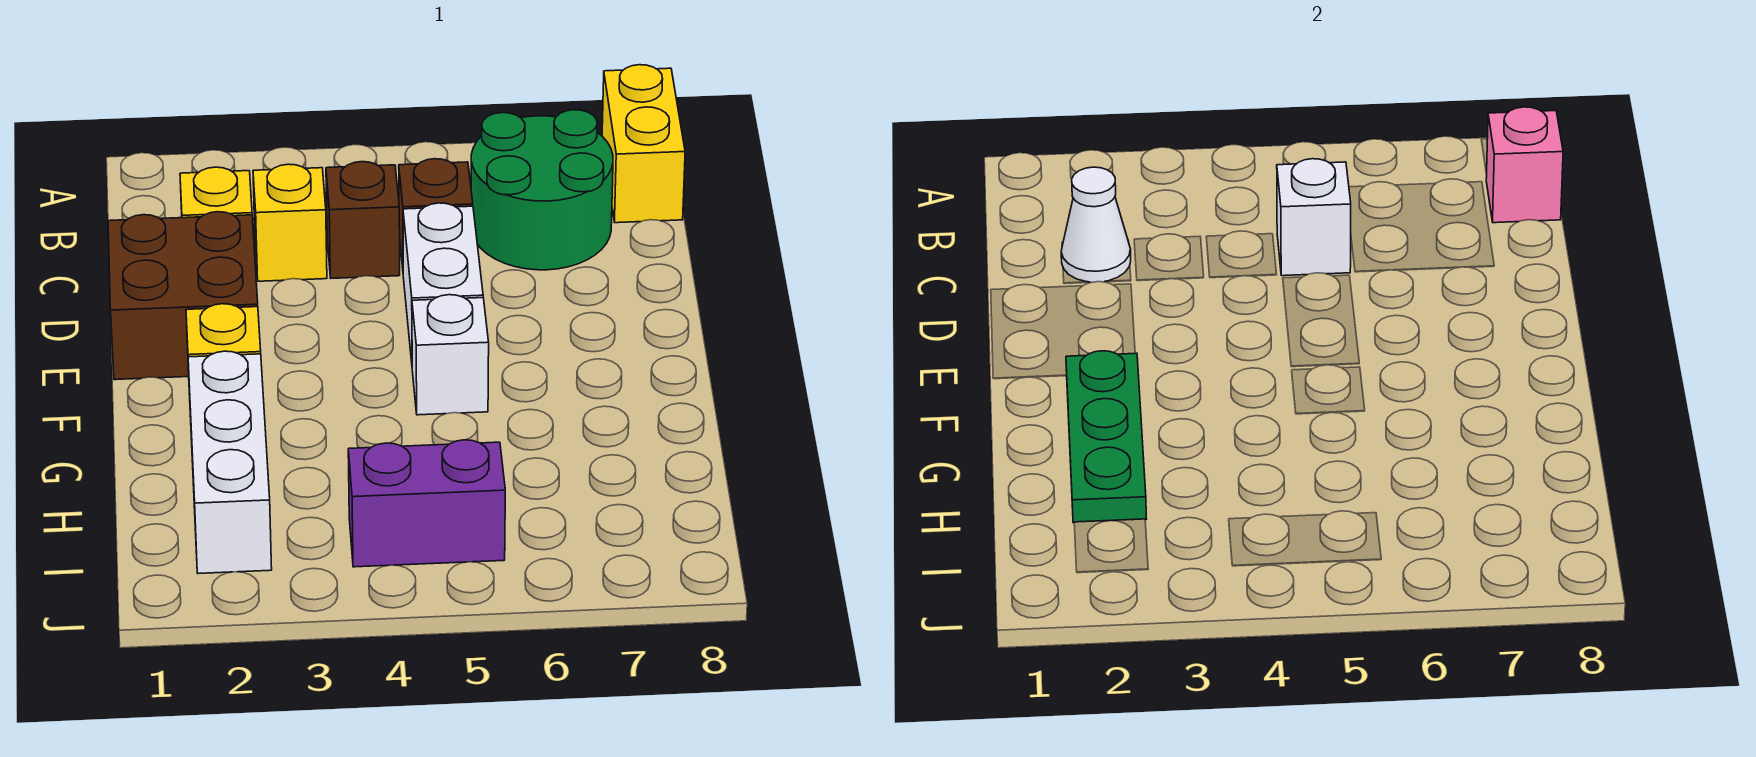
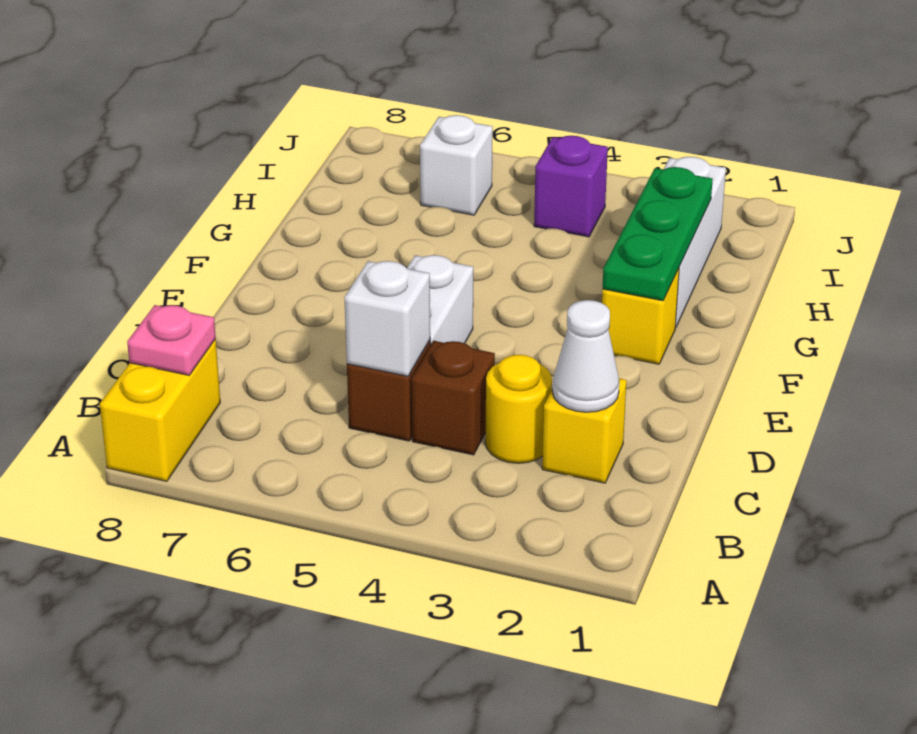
green 2x2 round brick [471,110,613,270] -> none
pink 1x1 brick [1486,107,1563,223] -> pink 1x1 plate [127,305,216,375]
yellow 1x1 brick [253,164,327,281] -> yellow 1x1 round brick [485,355,552,463]
brown 2x2 brick [108,212,258,380] -> none
white 1x1 brick [412,295,489,415] -> white 1x1 brick moved to [420,115,493,215]
purple 1x2 brick [348,440,505,567] -> purple 1x1 brick [534,136,608,237]

